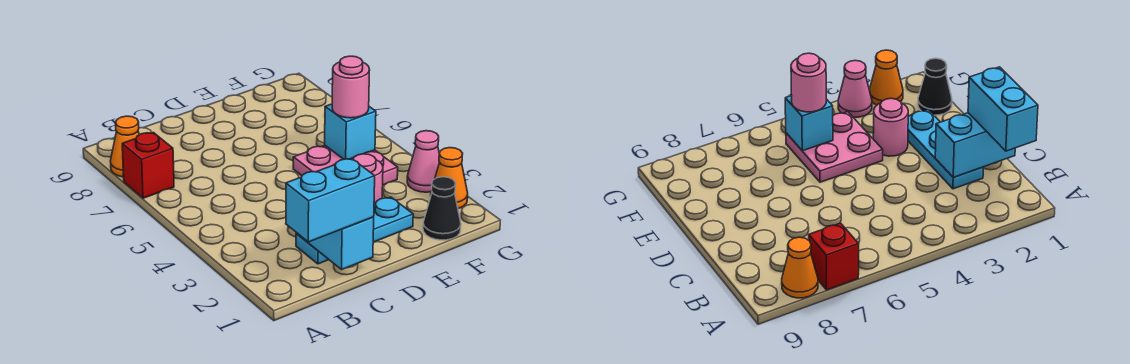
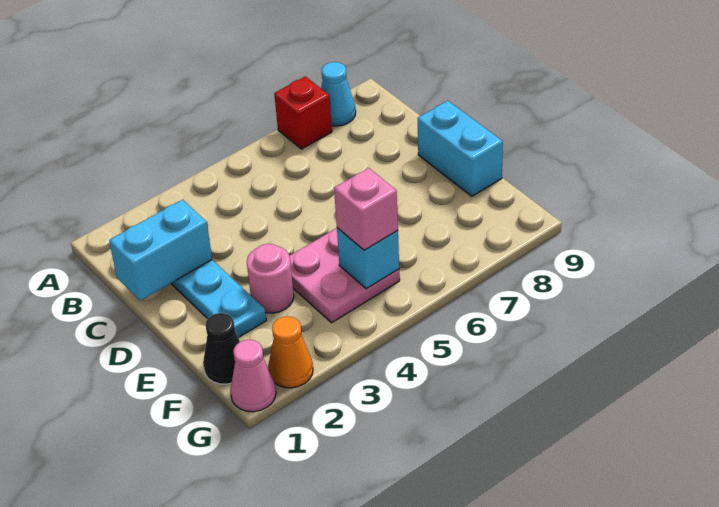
orange 1x1 cone [110,116,139,177] -> cyan 1x1 cone [321,62,356,126]
cyan 1x2 brick [286,159,375,242] -> cyan 1x2 brick moved to [417,101,503,196]
pink 1x1 round brick [332,56,370,118] -> pink 1x1 brick [334,168,398,250]
pink 1x1 cone [407,131,439,192] -> pink 1x1 cone moved to [230,340,276,412]

